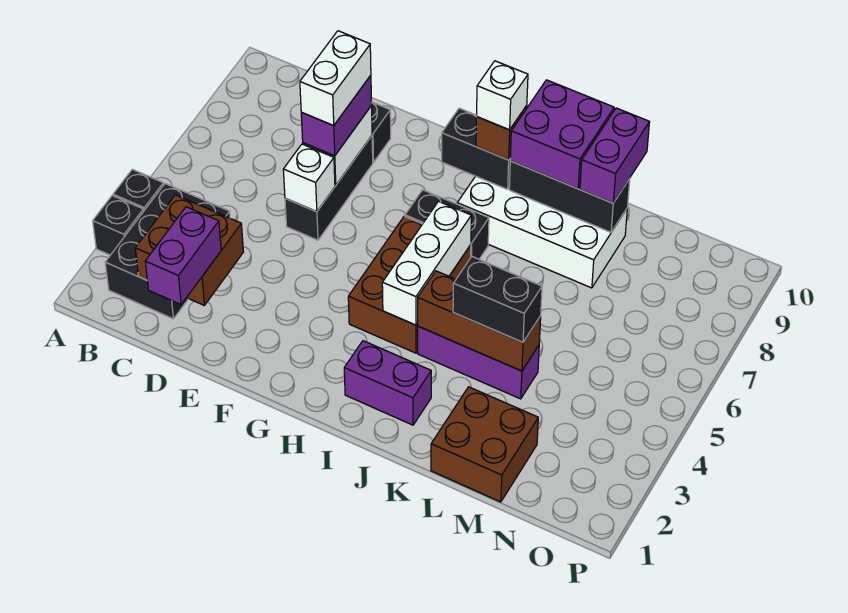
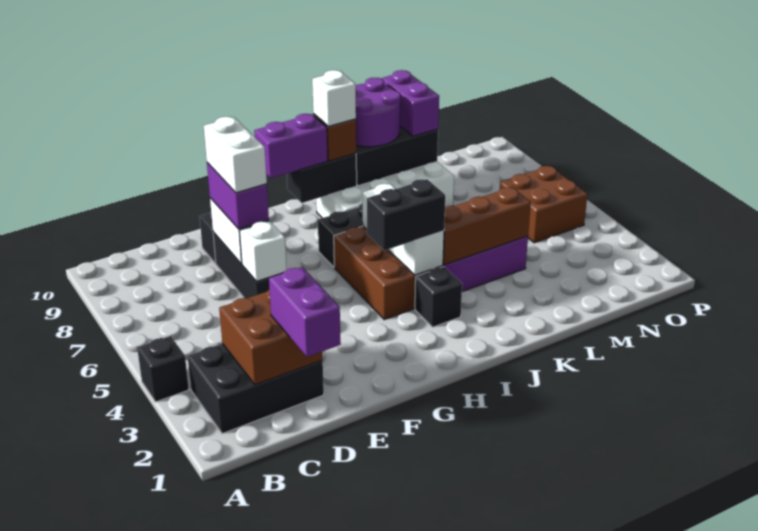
black 1x1 brick [93,196,144,255] -> black 1x1 brick moved to [415,267,462,327]
black 2x3 brick [105,184,230,319] -> black 2x3 brick turned to [188,344,324,434]
purple 1x2 brick [344,341,431,425] -> purple 1x2 brick moved to [254,114,328,178]
purple 2x2 brick [510,80,614,189] -> purple 2x2 round brick [356,78,401,147]
black 1x2 brick [453,256,542,342] -> black 1x2 brick moved to [367,179,445,250]
brown 2x2 brick [431,387,538,502] -> brown 2x2 brick moved to [500,166,588,243]

